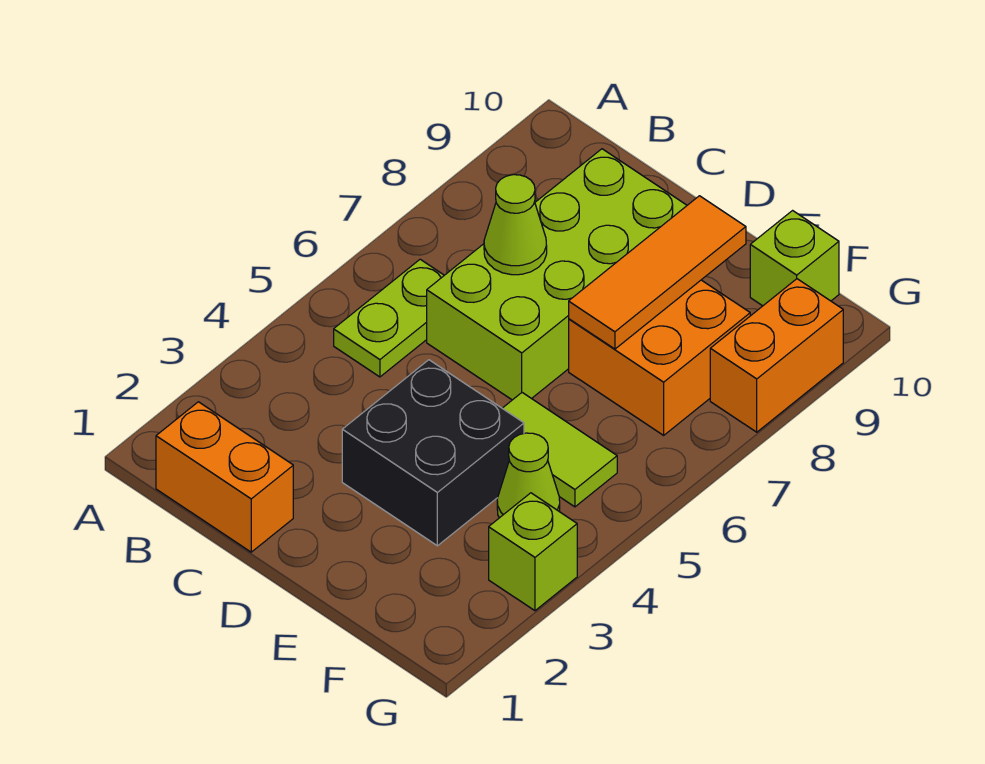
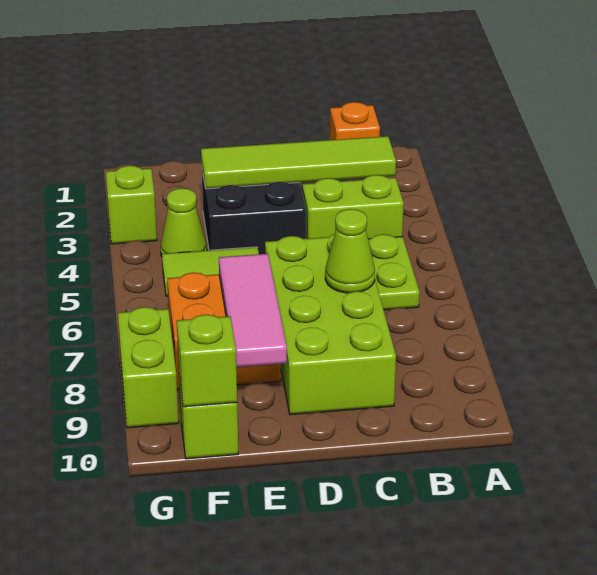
orange 1x2 brick [156,402,293,552] -> orange 1x1 brick [330,102,380,140]
none -> lime 1x4 tile [201,136,396,189]
none -> lime 1x2 brick [302,175,404,239]
orange 1x3 tile [569,196,746,349] -> pink 1x3 tile [219,254,287,367]
none -> lime 1x1 brick [177,315,237,407]
orange 1x2 brick [710,279,843,432] -> lime 1x2 brick [118,307,179,428]

